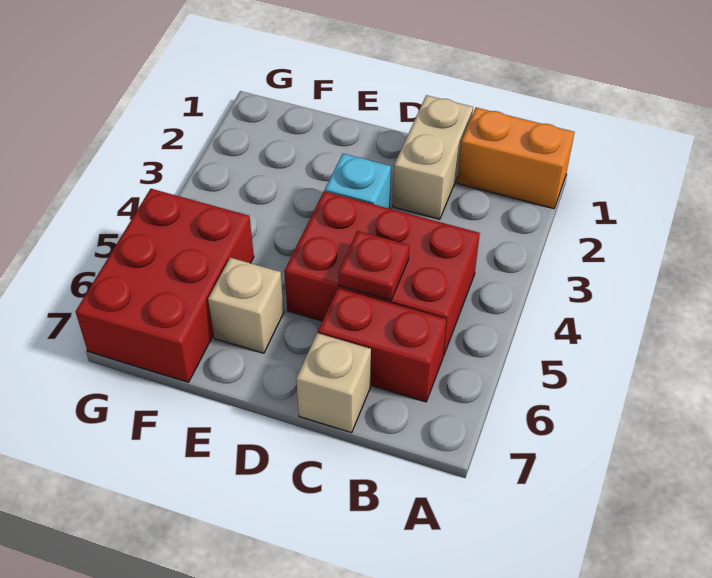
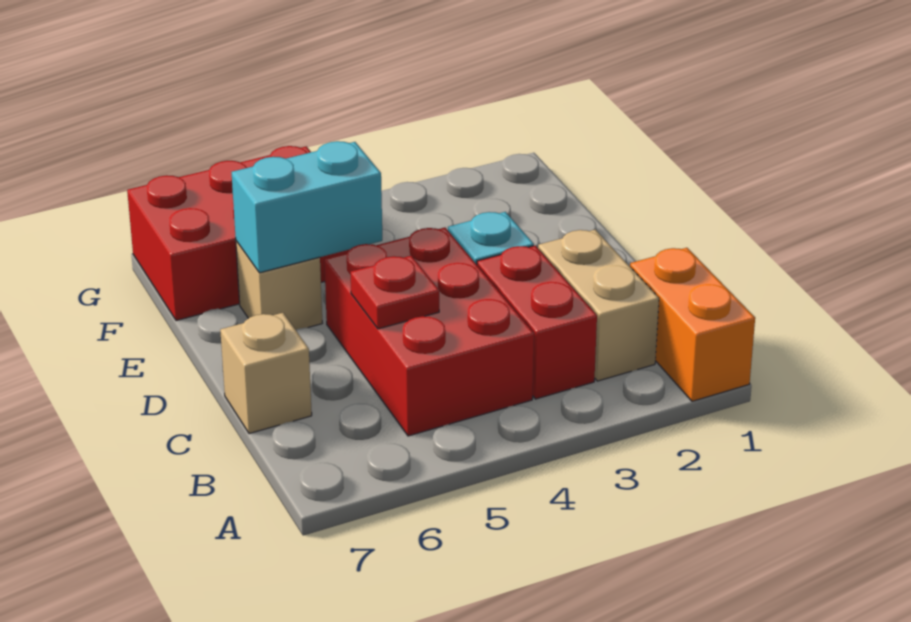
red 1x2 brick [318,288,447,402] -> red 1x2 brick moved to [477,246,597,399]
tan 1x2 brick [393,95,473,219] -> tan 1x2 brick turned to [538,230,659,381]
none -> cyan 1x2 brick [232,141,382,273]

